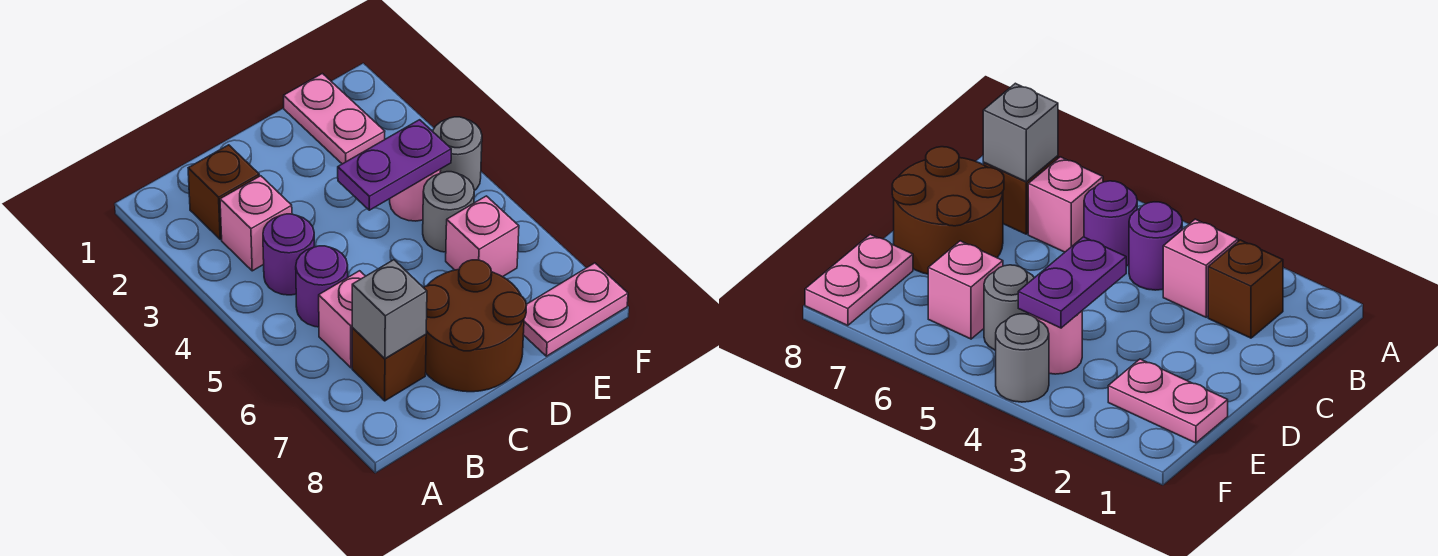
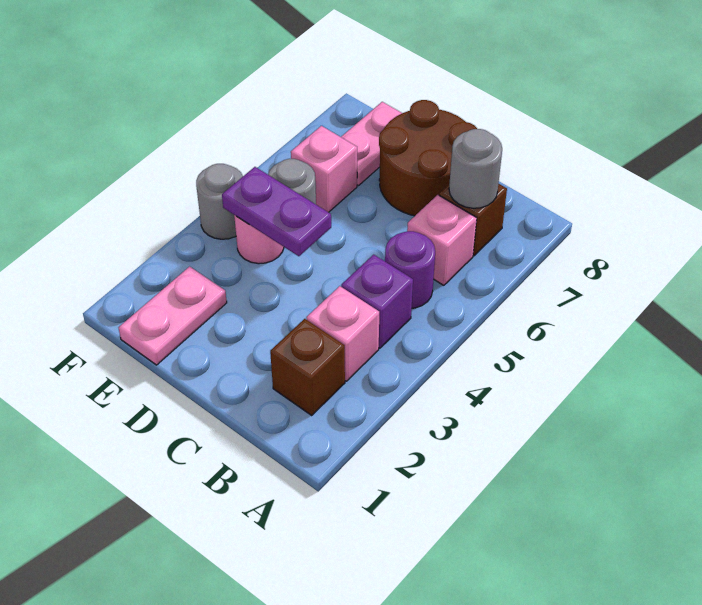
purple 1x1 round brick [263,214,314,295] -> purple 1x1 brick [341,255,413,348]
grey 1x1 brick [352,260,427,359] -> grey 1x1 round brick [449,129,502,208]
pink 1x2 plate [523,263,628,356] -> pink 1x2 plate turned to [341,102,402,186]

